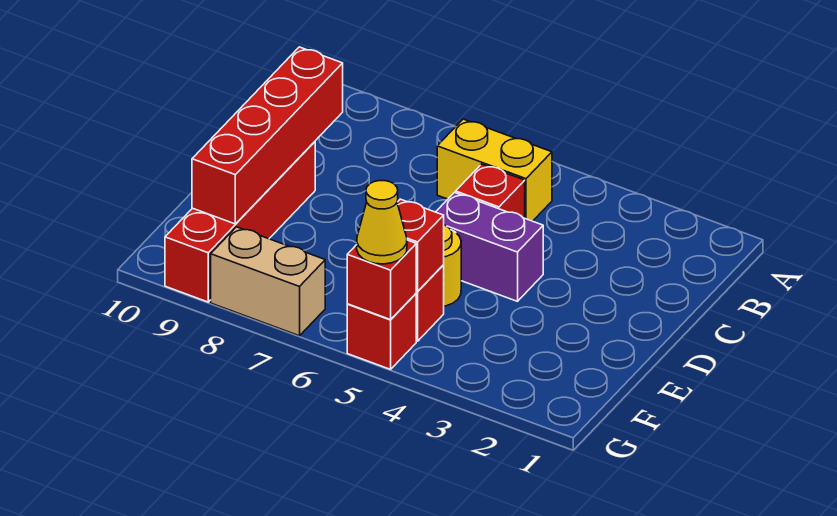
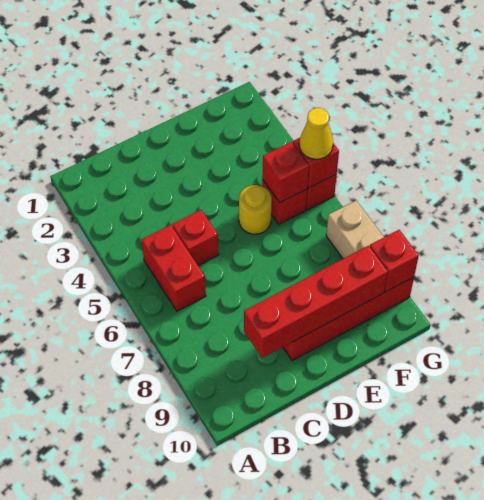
yellow 1x2 brick [437,119,552,221] -> red 1x2 brick [142,225,206,311]
purple 1x2 brick [436,193,543,301] -> none
none -> red 1x1 brick [370,230,419,292]

